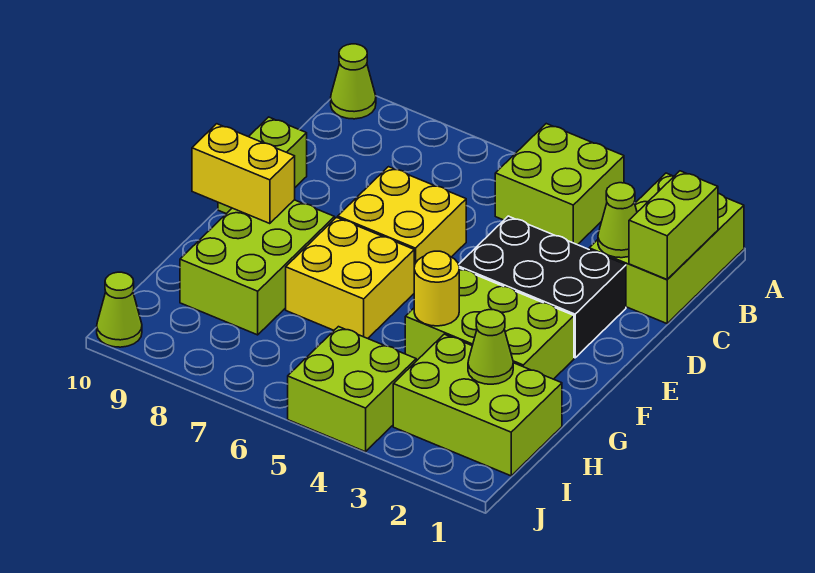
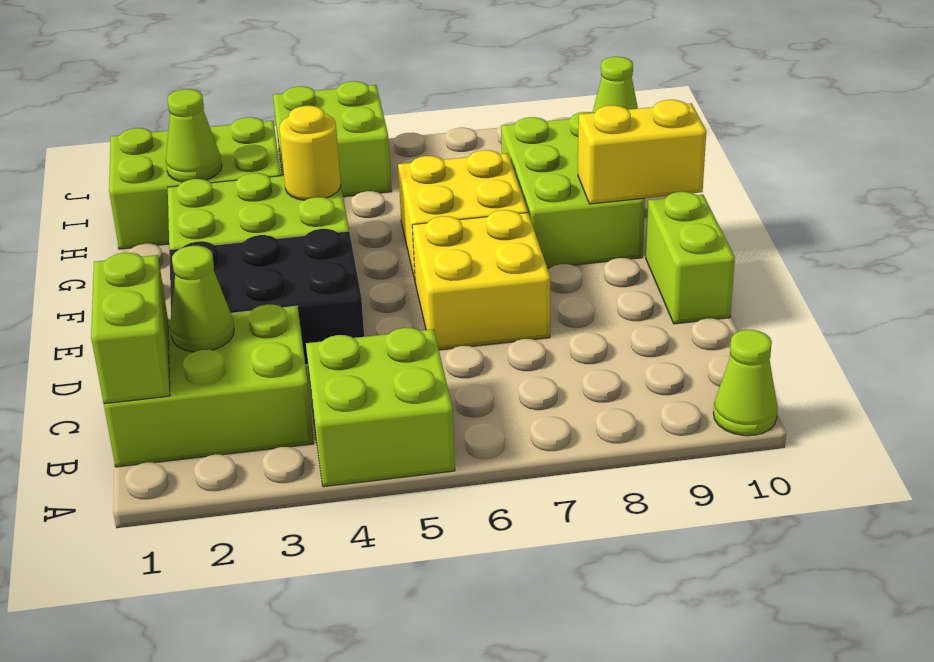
lime 2x3 brick [589,173,744,324] -> lime 2x3 brick turned to [104,305,314,467]

